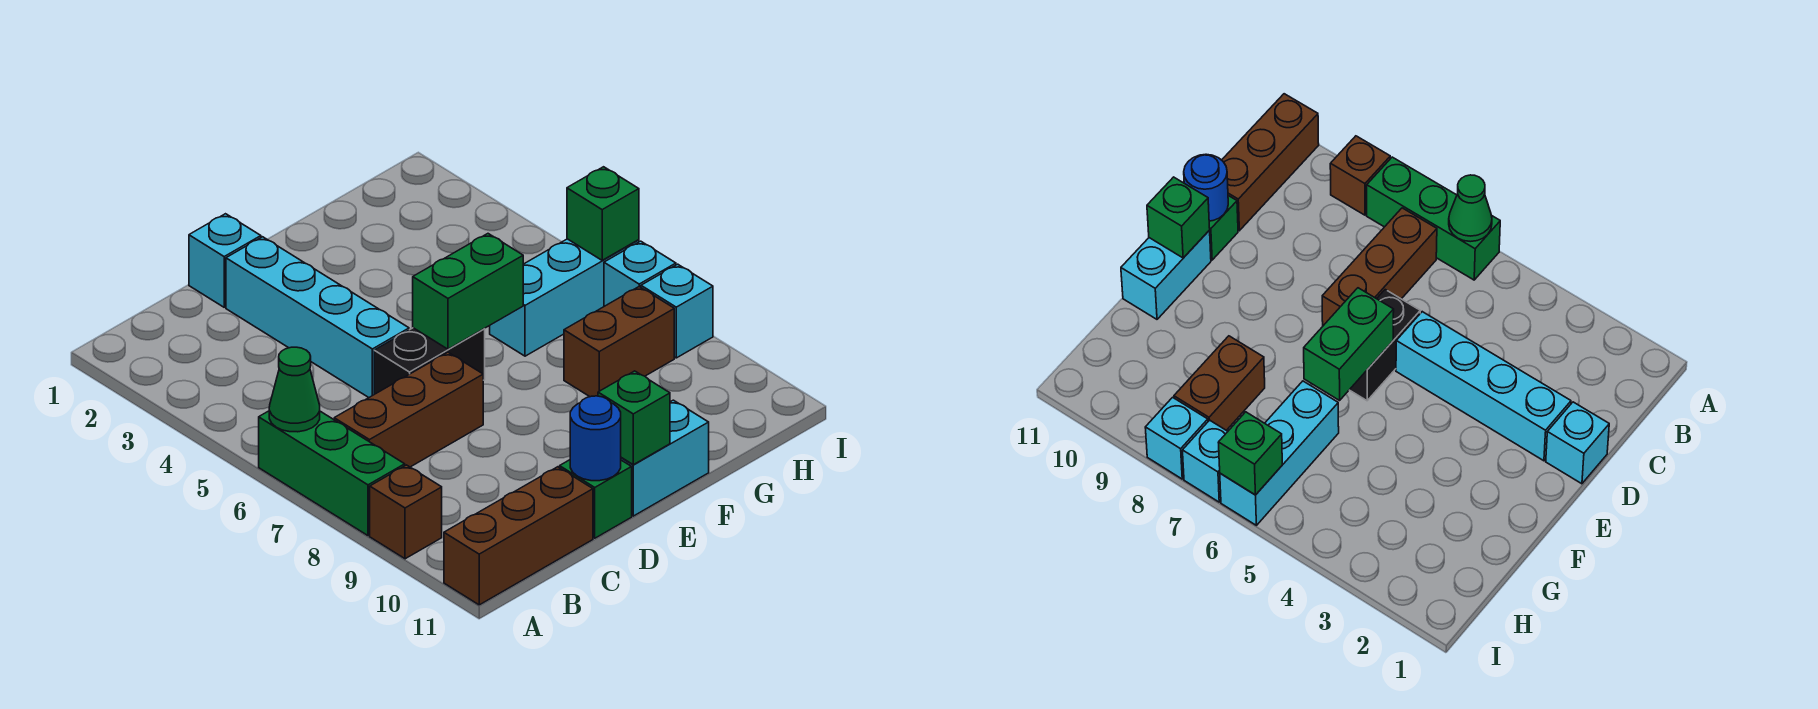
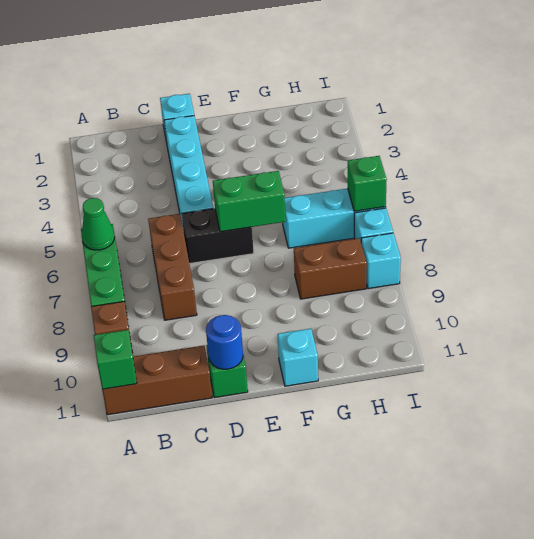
brown 1x3 brick [334,352,483,467] -> brown 1x3 brick turned to [148,214,197,320]
cyan 1x2 brick [621,400,709,516] -> cyan 1x1 brick [278,329,318,386]
green 1x1 brick [598,371,670,465] -> green 1x1 brick moved to [94,330,137,389]

